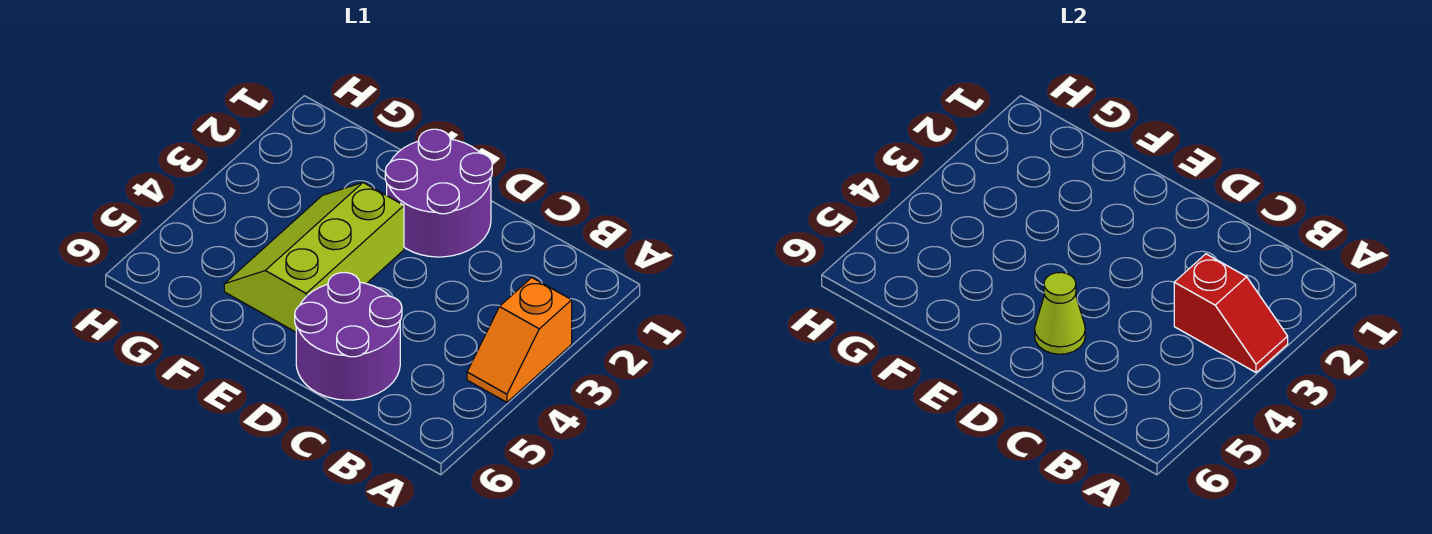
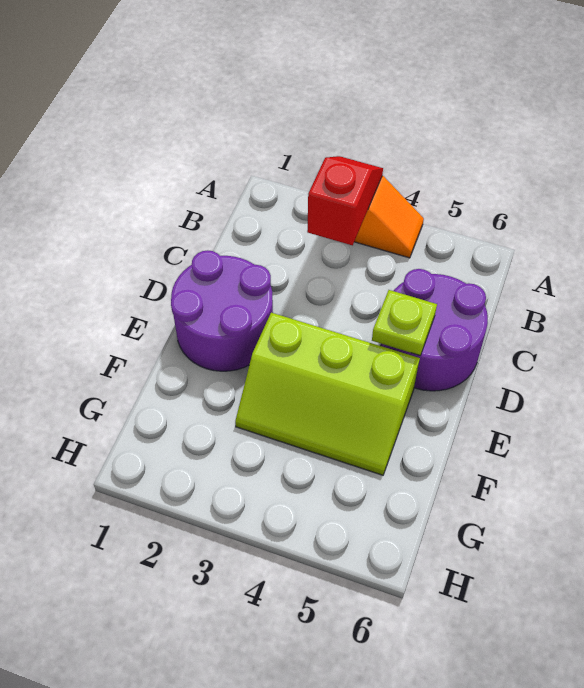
lime 1x1 cone [1035,272,1085,354] -> lime 1x1 plate [372,290,437,356]

